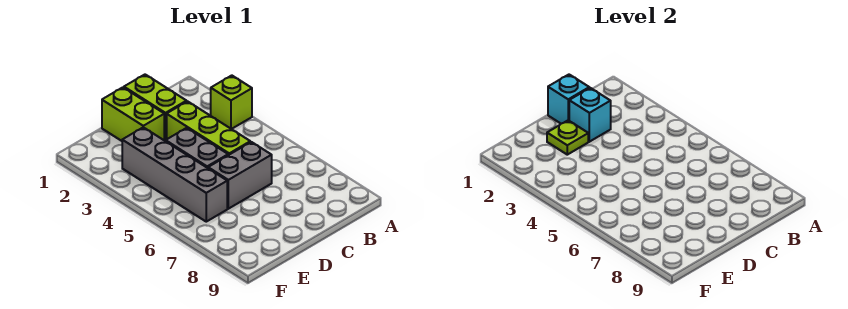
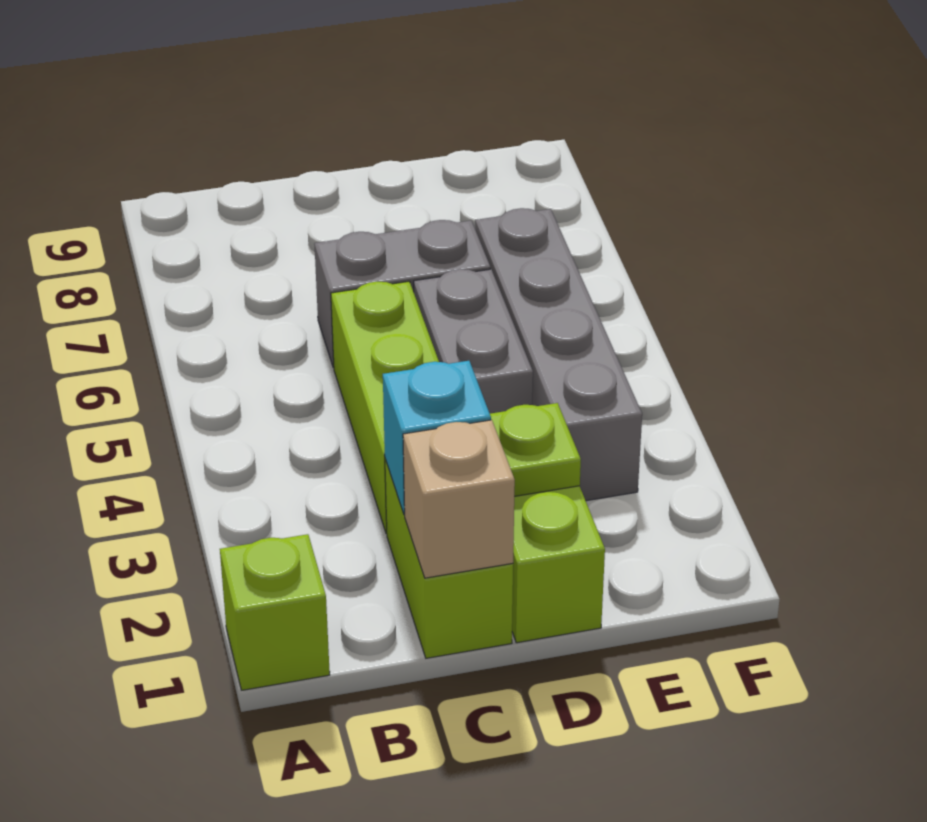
lime 1x1 brick [211,75,252,129] -> lime 1x1 brick moved to [220,534,330,690]
cyan 1x1 brick [548,75,589,124] -> tan 1x1 brick [403,420,515,578]

